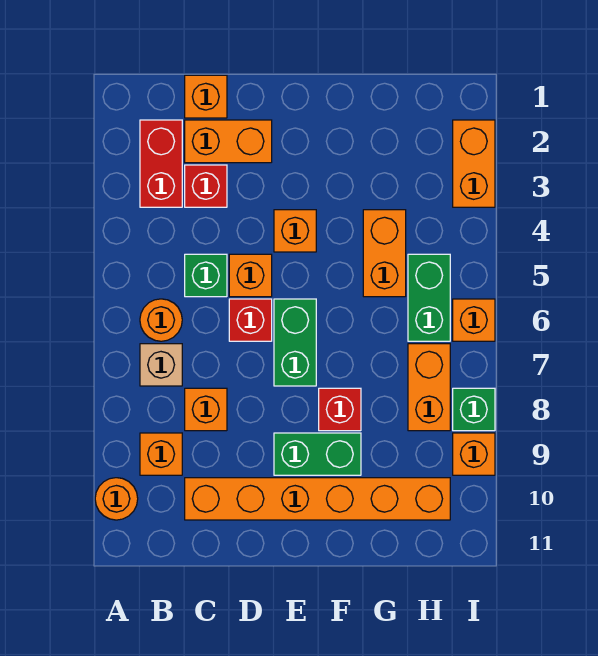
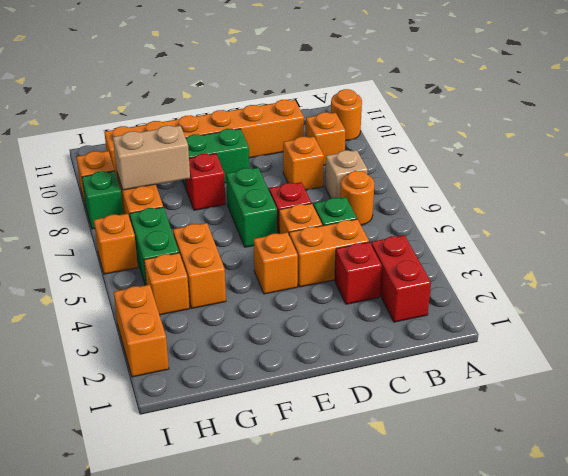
orange 1x1 brick [185,75,227,118] -> orange 1x1 brick moved to [144,253,190,315]
orange 1x2 brick [185,120,272,163] -> orange 1x2 brick moved to [289,219,369,287]
none -> tan 1x2 brick [113,126,190,190]

